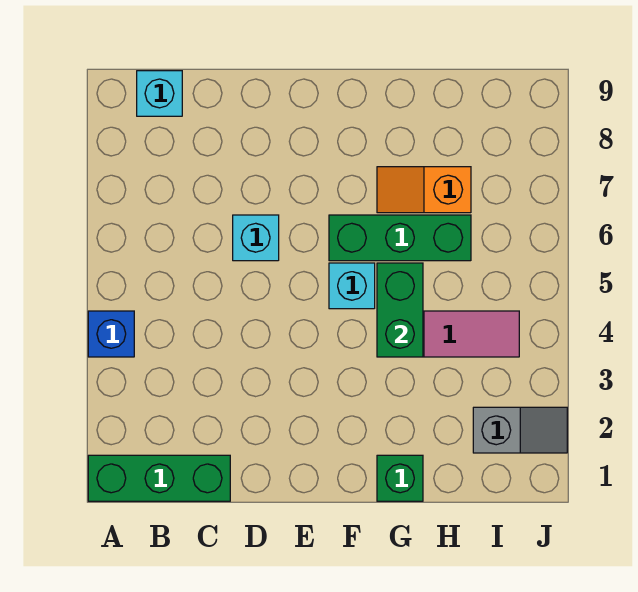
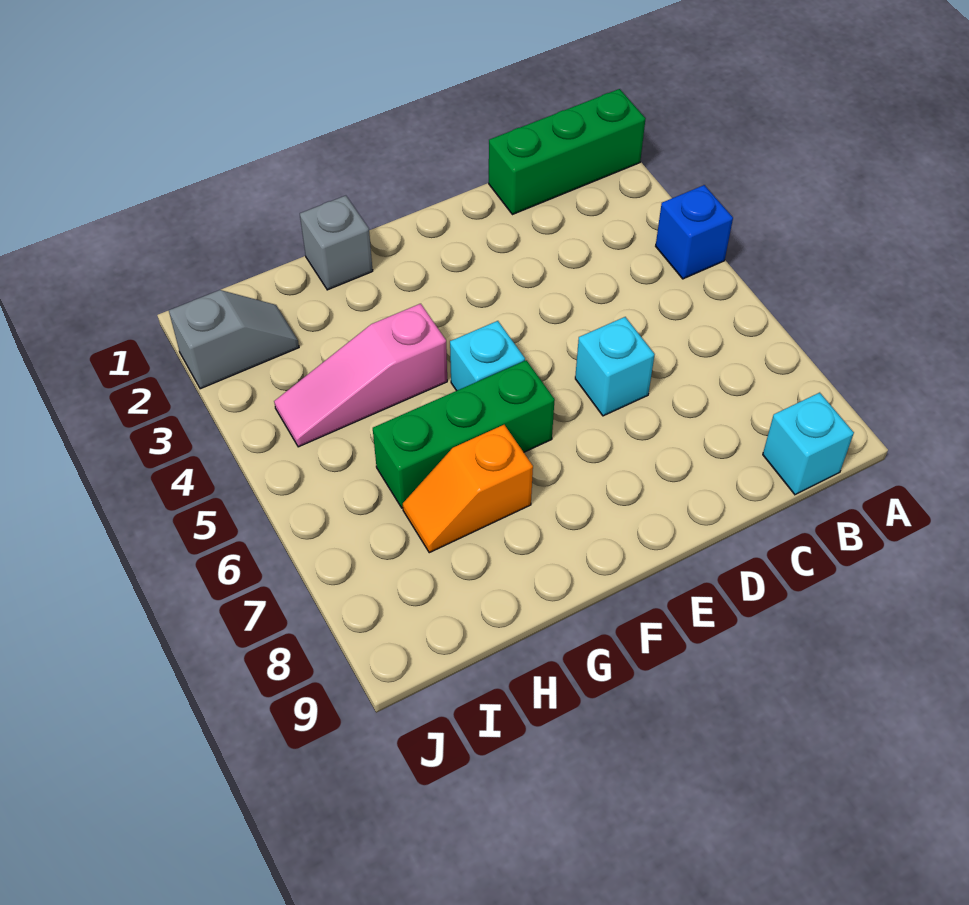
green 1x1 brick [377,455,423,501] -> grey 1x1 brick [300,196,373,290]
green 1x2 brick [377,263,423,357] -> none
orange 1x2 slope [377,167,471,213] -> orange 1x2 slope turned to [403,425,533,553]
grey 1x2 slope [473,407,567,453] -> grey 1x2 slope turned to [169,290,299,389]

